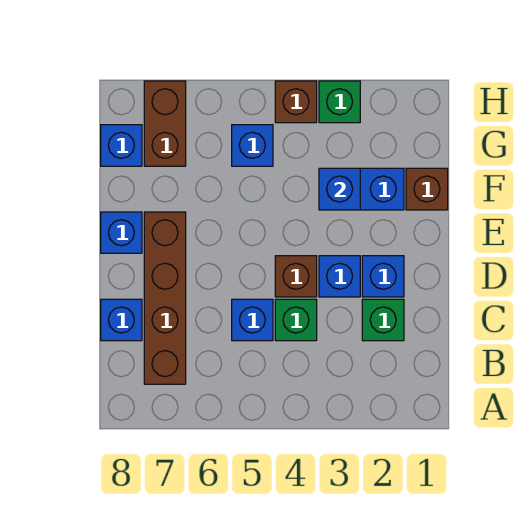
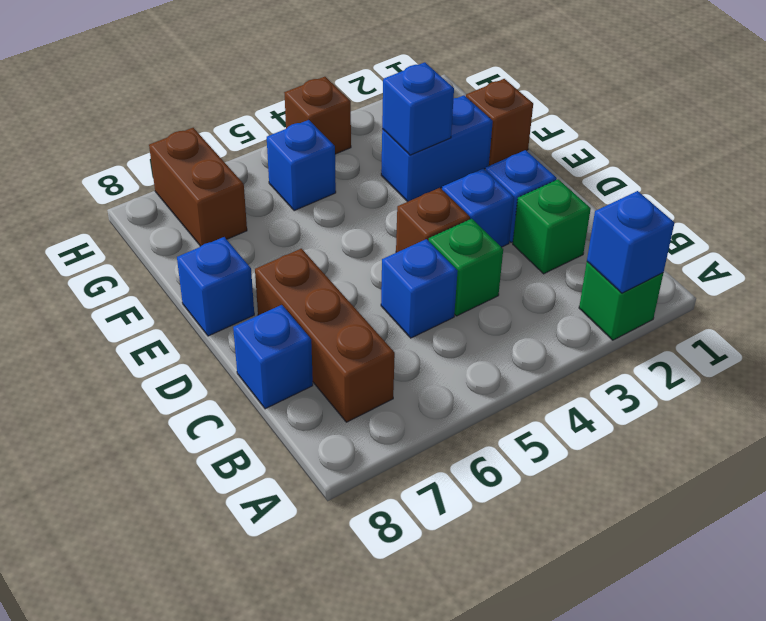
brown 1x4 brick [144,212,186,384] -> brown 1x3 brick [255,249,395,422]
blue 1x1 brick [101,125,142,166] -> blue 1x1 brick moved to [587,191,674,293]
green 1x1 brick [319,81,360,123] -> green 1x1 brick moved to [579,262,663,340]

